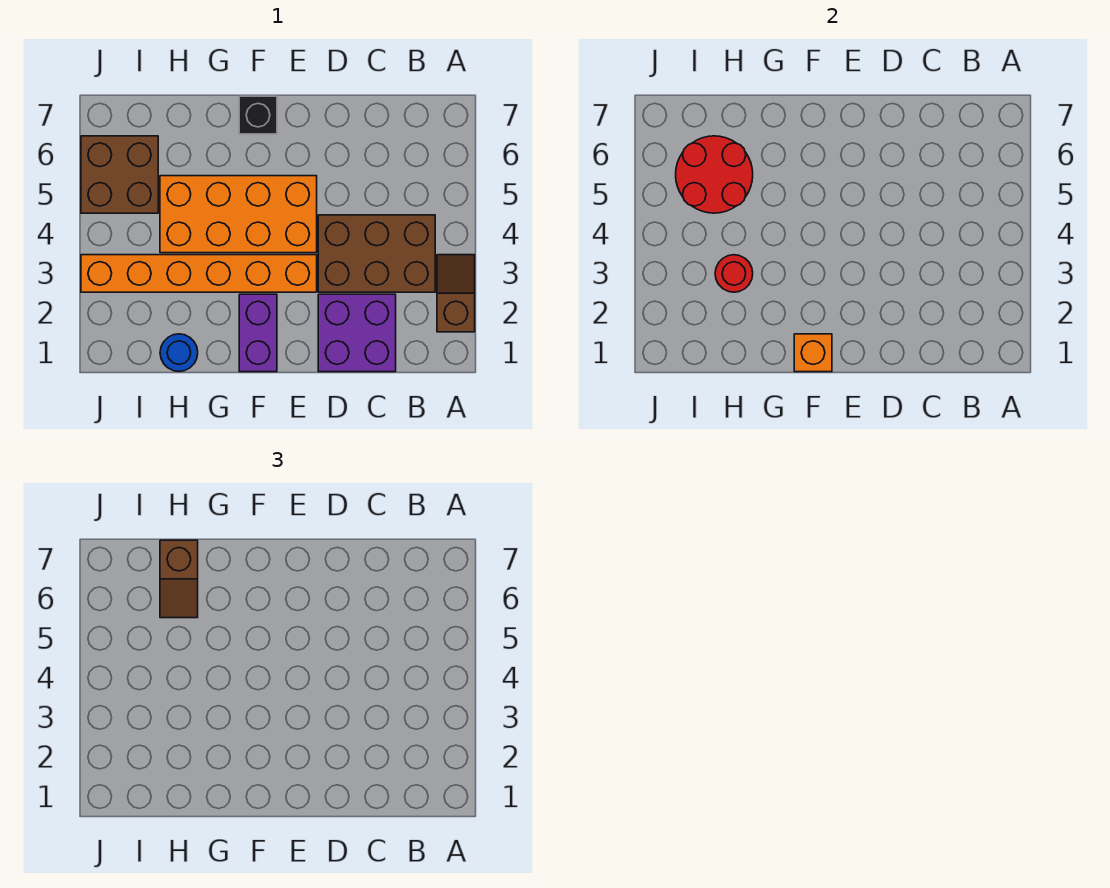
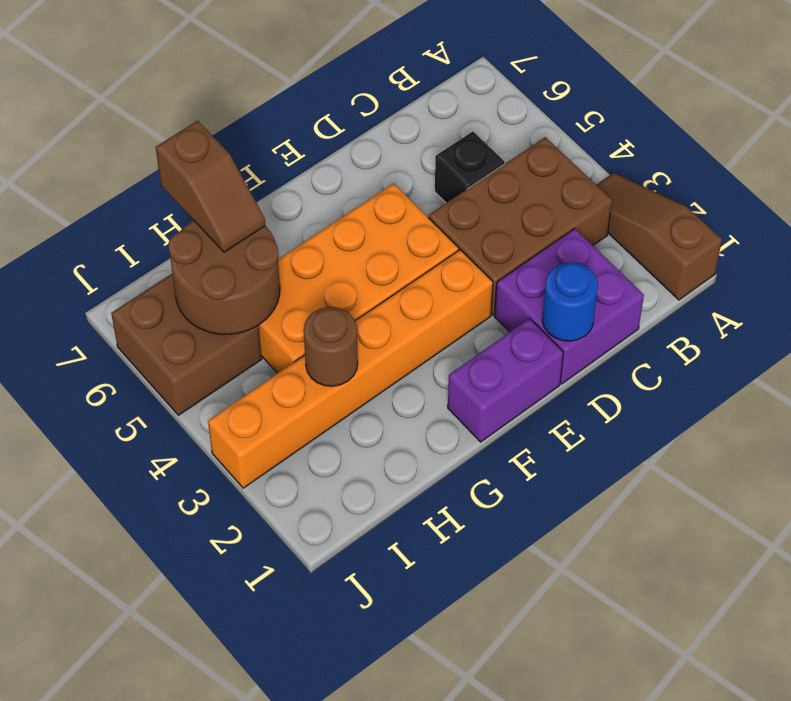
brown 1x2 slope [437,255,475,332] -> brown 1x3 slope [596,173,722,300]
purple 1x2 brick [239,294,277,372] -> purple 1x2 brick turned to [448,318,563,442]
orange 1x1 brick [794,334,832,372] -> none
black 1x1 brick [239,96,277,134] -> black 1x1 brick moved to [435,131,505,203]
blue 1x1 round brick [160,334,198,371] -> blue 1x1 round brick moved to [542,262,598,341]
red 1x1 round brick [715,255,753,292] -> brown 1x1 round brick [304,307,358,386]
red 2x2 round brick [676,136,753,213] -> brown 2x2 round brick [168,220,280,334]

